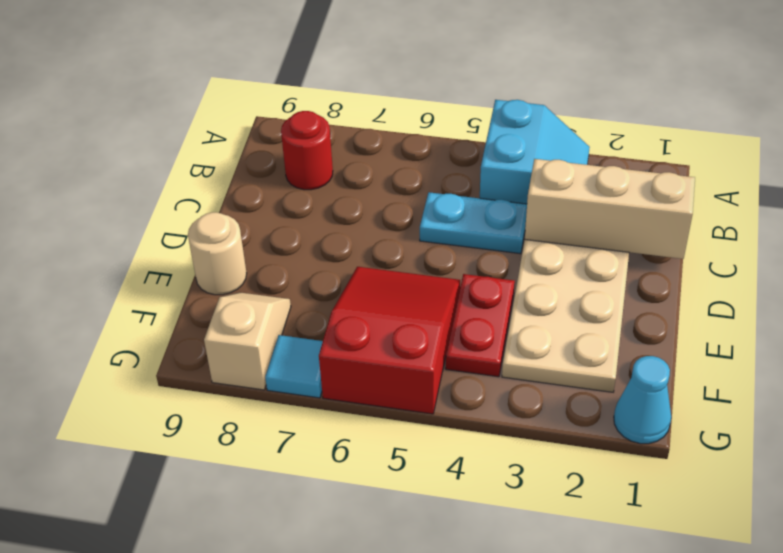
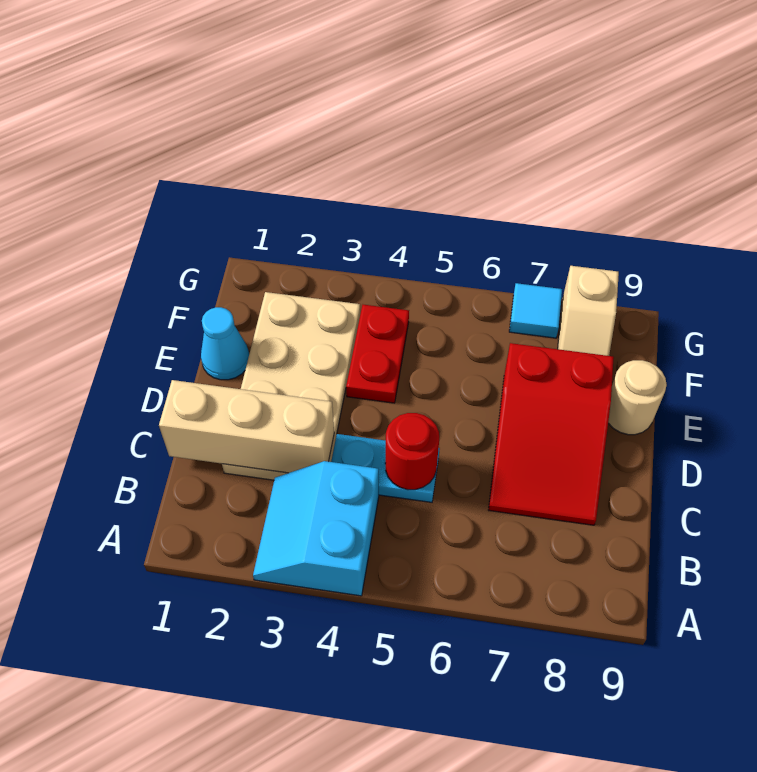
red 1x1 round brick [281,111,333,190] -> red 1x1 round brick moved to [385,413,439,490]
red 2x3 slope [319,267,460,414] -> red 2x3 slope moved to [489,343,614,525]
cyan 1x1 cone [614,356,671,444] -> cyan 1x1 cone moved to [201,307,249,380]

